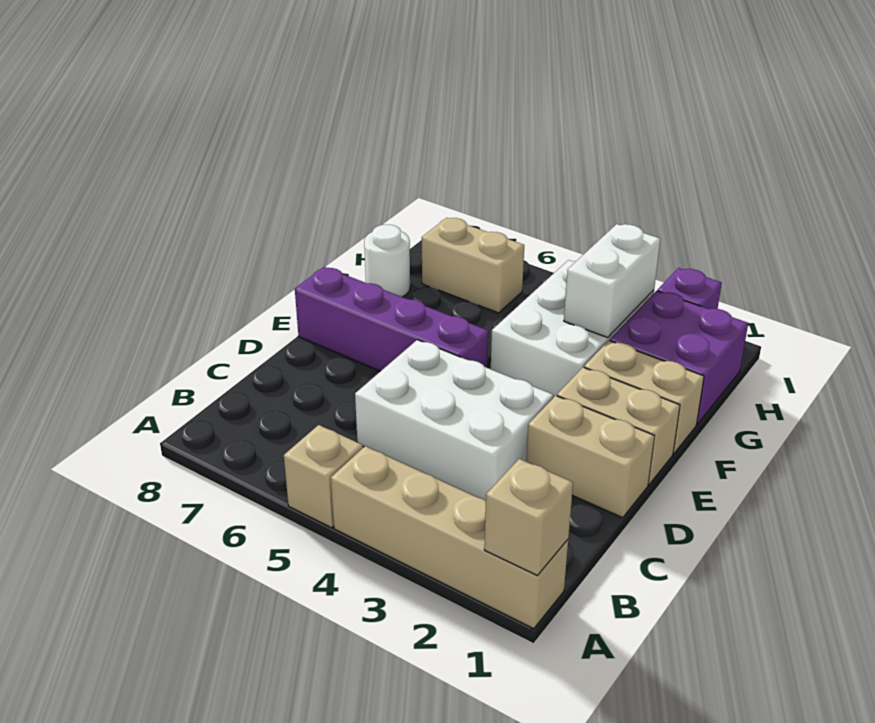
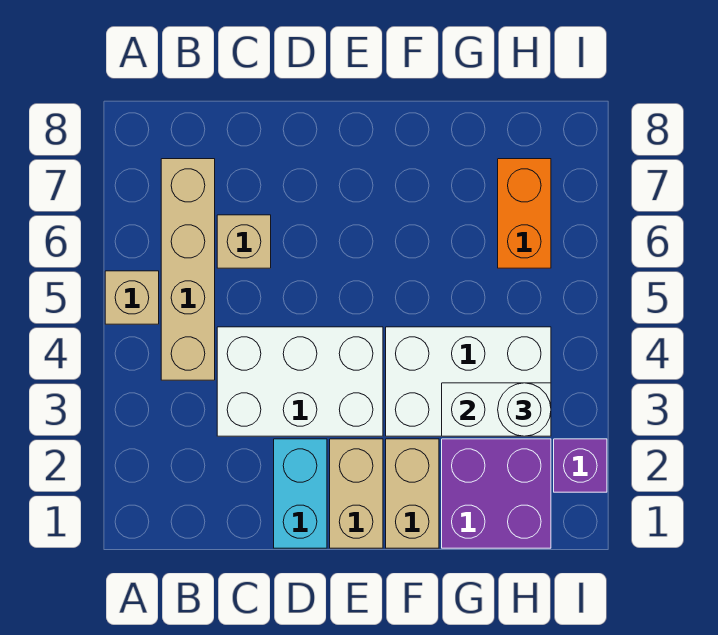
tan 1x4 brick [331,446,568,629] -> tan 1x4 brick moved to [161,159,215,380]
tan 1x1 brick [484,459,573,576] -> tan 1x1 brick moved to [217,215,271,268]
white 2x3 brick [355,340,553,501] -> white 2x3 brick turned to [217,327,383,436]
tan 1x2 brick [526,396,654,518] -> cyan 1x2 brick [274,439,327,548]
purple 1x4 brick [295,267,488,371] -> none
white 1x1 round brick [364,225,410,297] -> white 1x1 round brick moved to [498,383,551,436]
tan 1x2 brick [422,218,524,313] -> orange 1x2 brick [498,159,551,268]

